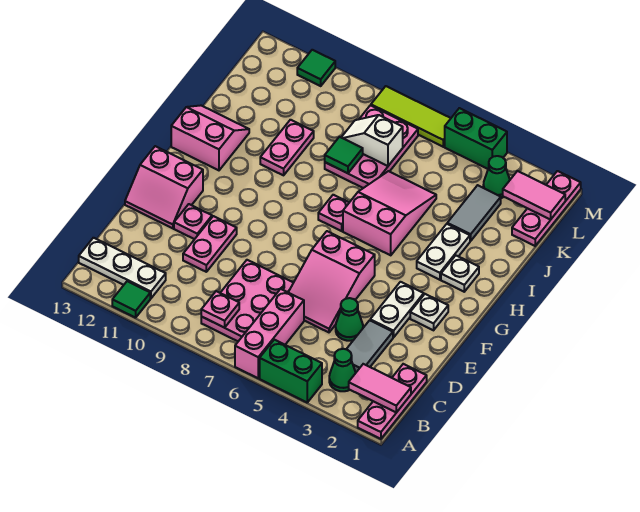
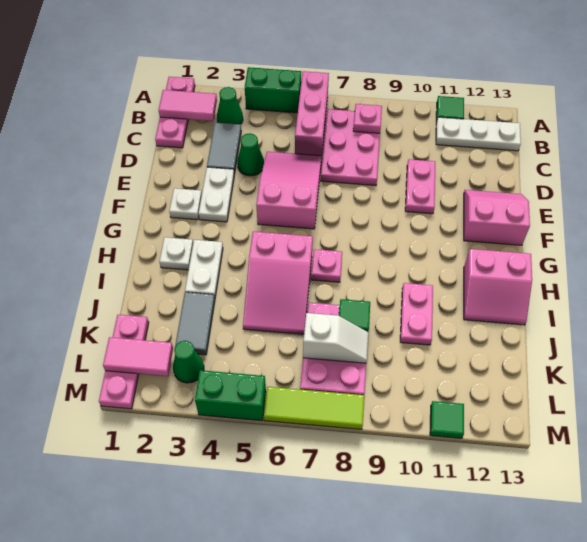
pink 1x1 plate [174,204,212,239] -> none

